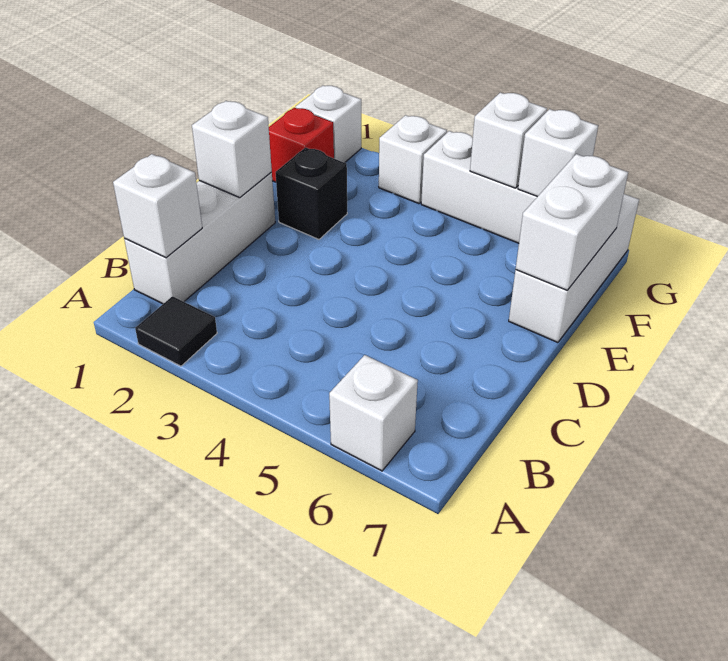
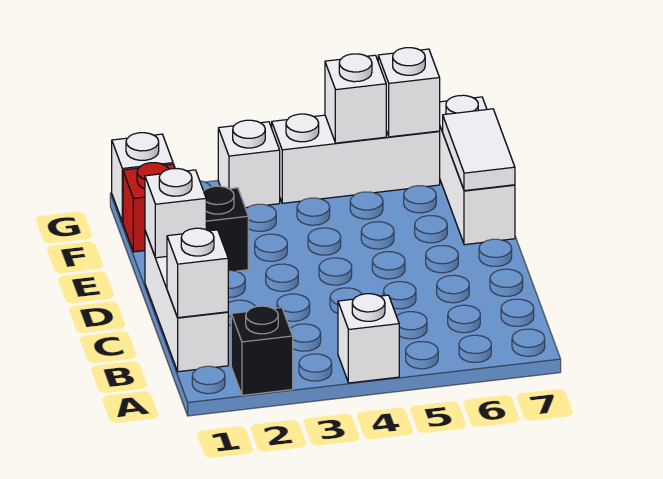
black 1x1 tile [135,296,217,366] -> black 1x1 brick [231,306,293,395]
white 1x1 brick [329,355,418,471] -> white 1x1 brick moved to [338,294,399,383]
white 1x2 brick [516,154,628,290] -> white 1x2 tile [443,109,515,191]

